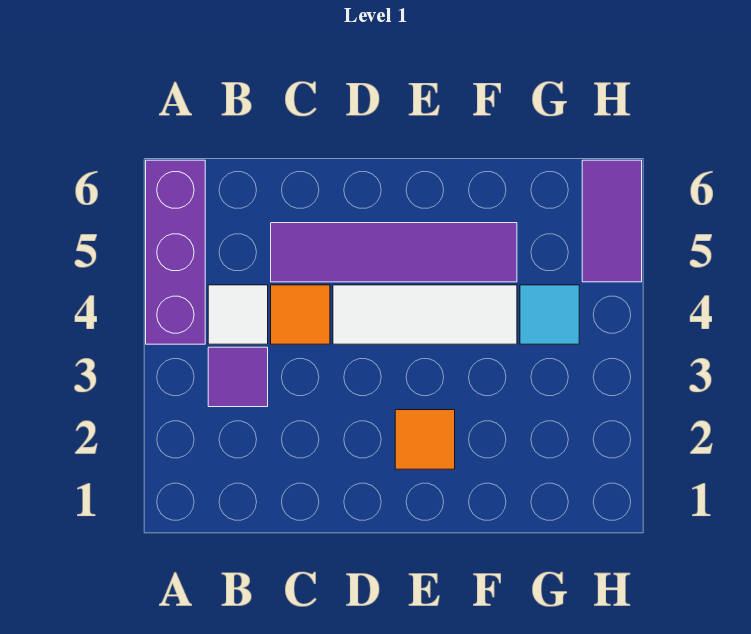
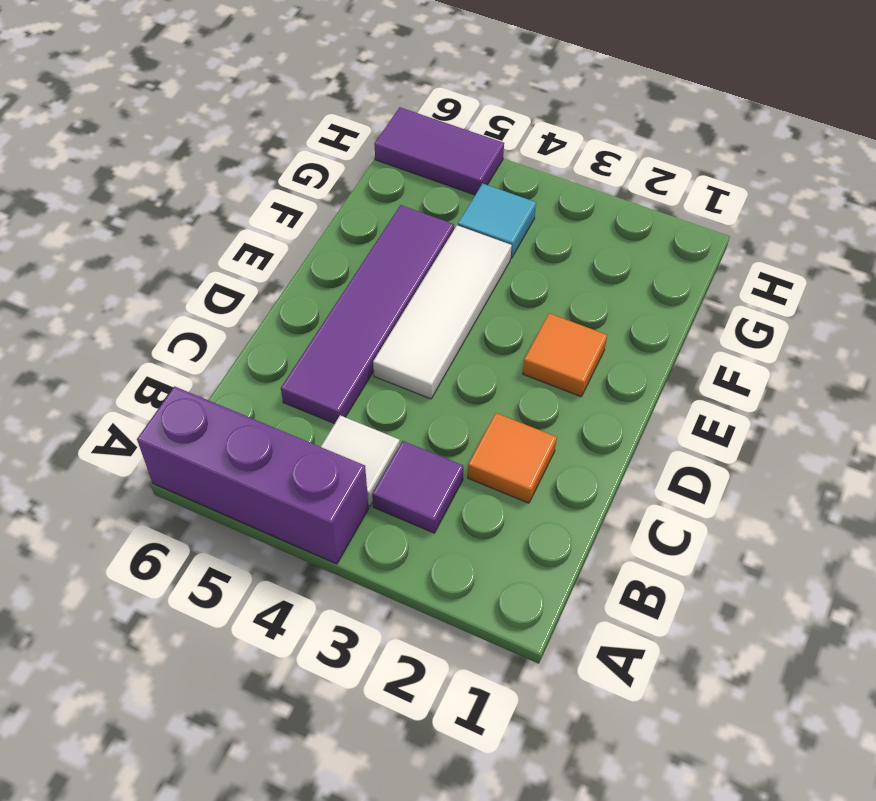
orange 1x1 tile [271,285,330,344] -> orange 1x1 tile moved to [468,413,557,503]

